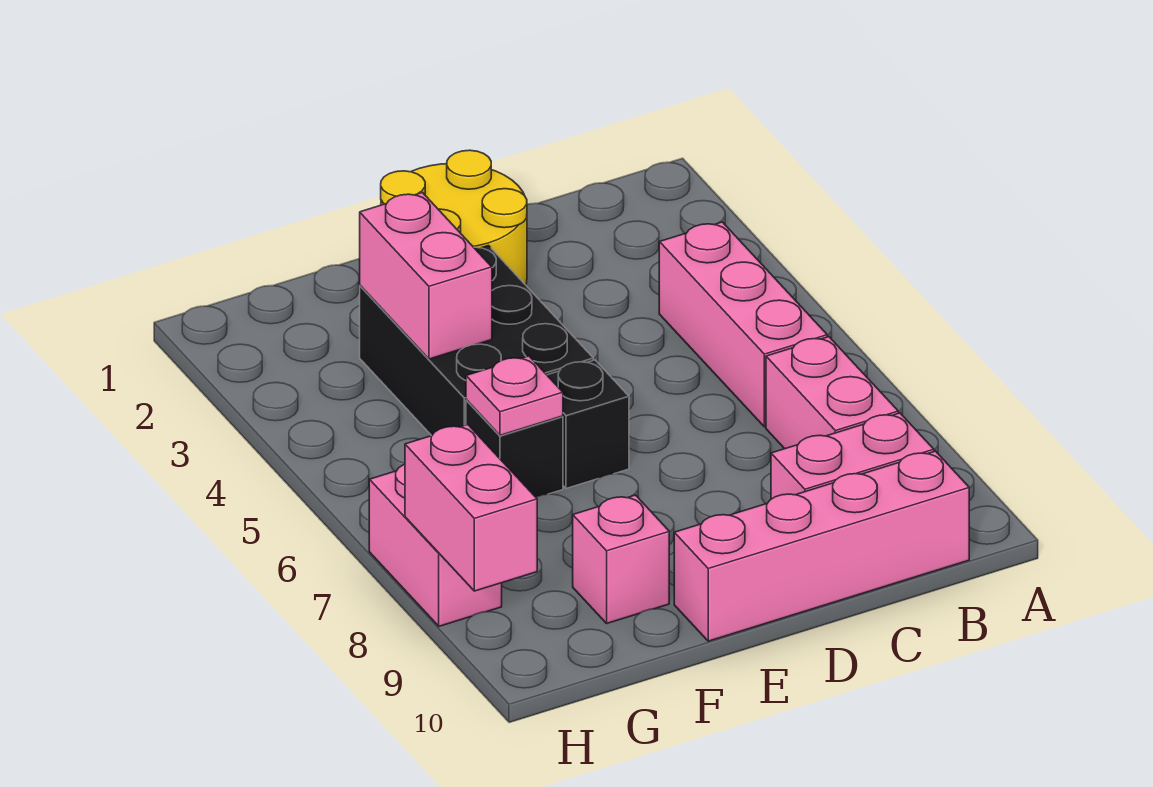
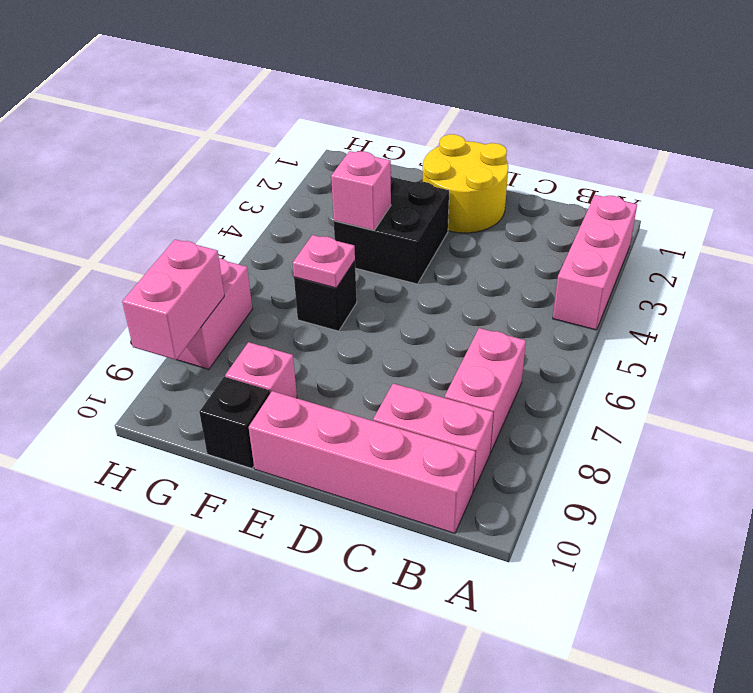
pink 1x3 brick [659,222,827,427] -> pink 1x3 brick moved to [553,195,637,330]
black 2x3 brick [360,245,593,436] -> black 2x2 brick [334,176,449,284]
black 1x1 brick [547,360,629,488] -> black 1x1 brick moved to [199,377,270,468]
pink 1x2 brick [360,192,492,359] -> pink 1x1 brick [331,151,391,230]

